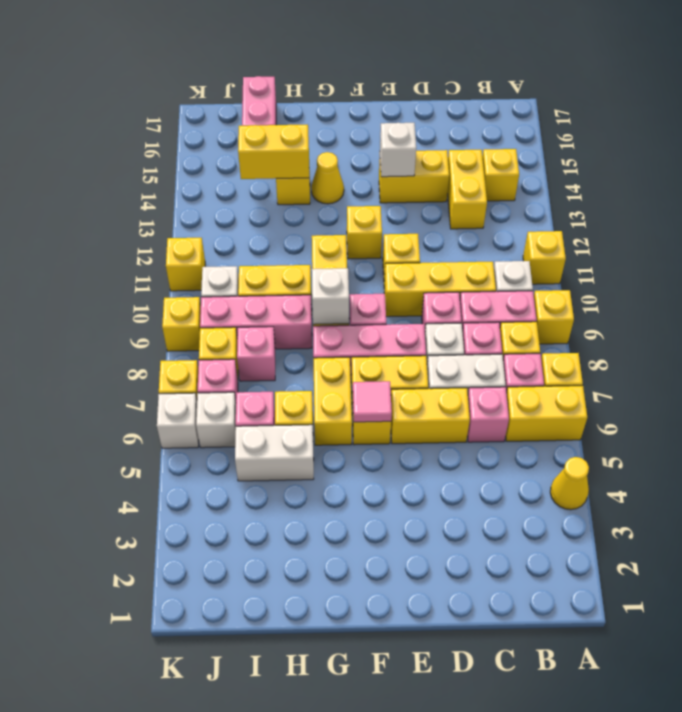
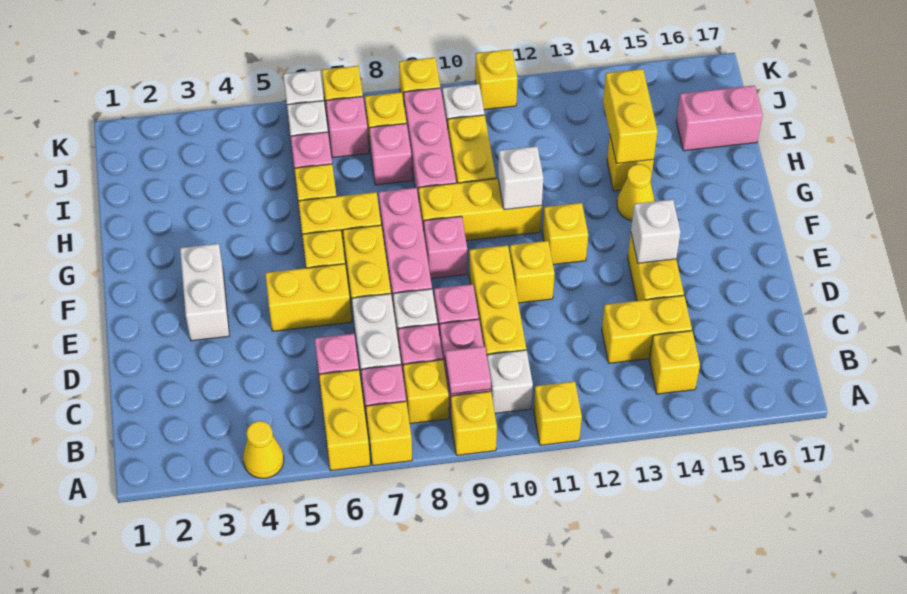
yellow 1x2 brick [391,388,470,444] -> yellow 1x2 brick turned to [265,264,351,331]
pink 1x1 tile [353,381,392,422] -> pink 1x1 tile moved to [445,346,491,394]
white 1x1 brick [312,268,349,324] -> white 1x1 brick moved to [498,146,543,210]
white 1x2 brick [235,425,314,481] -> white 1x2 brick moved to [180,244,229,341]

